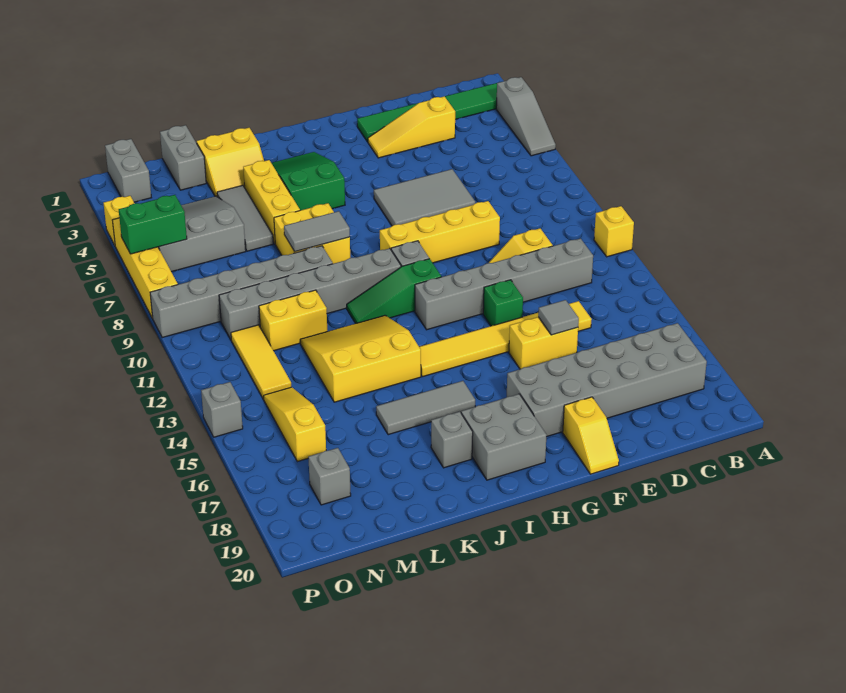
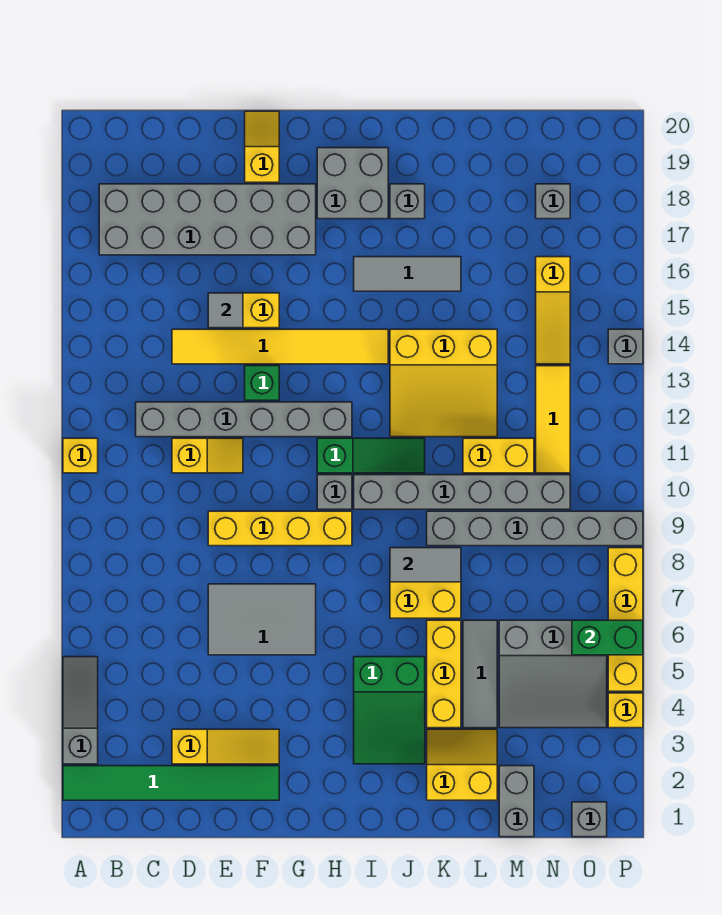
grey 1x2 brick [105,139,151,202] -> grey 1x1 brick [572,802,607,837]

